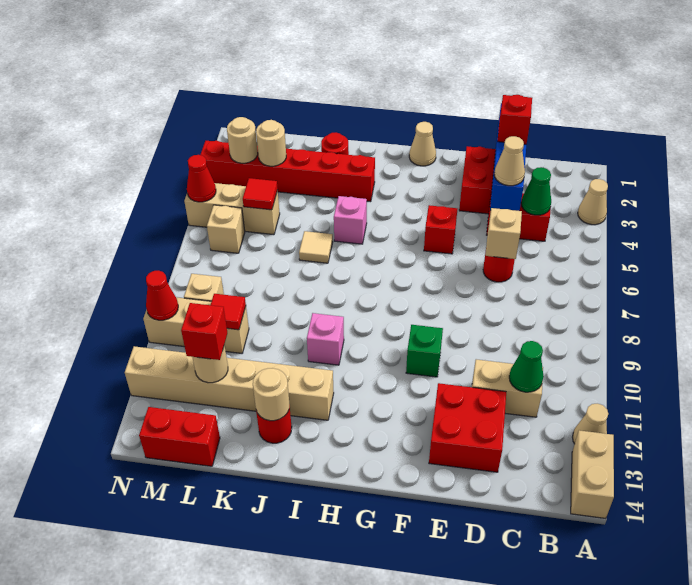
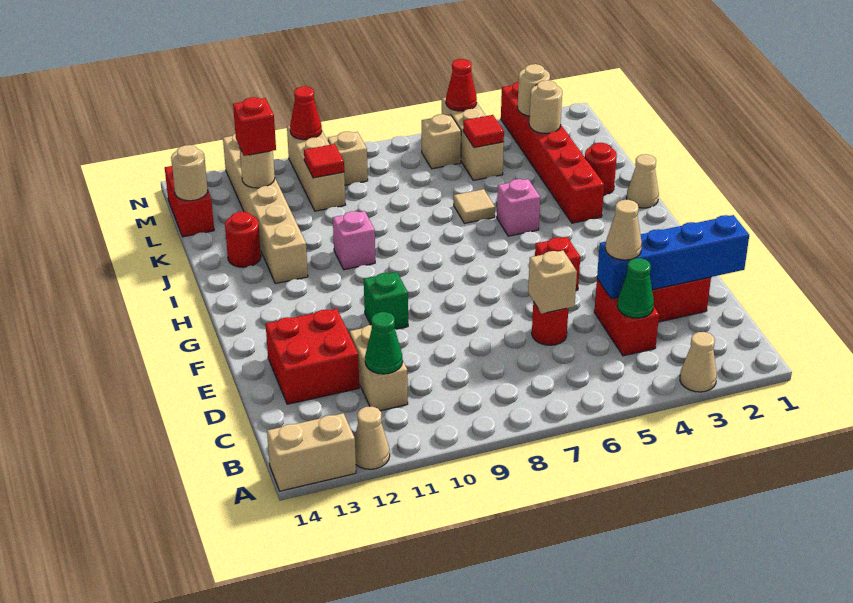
red 1x1 brick [497,95,532,144] -> none
tan 1x1 cone [409,122,436,166] -> tan 1x1 cone moved to [627,154,659,208]
tan 1x1 round brick [253,368,289,421] -> tan 1x1 round brick moved to [171,145,208,201]

